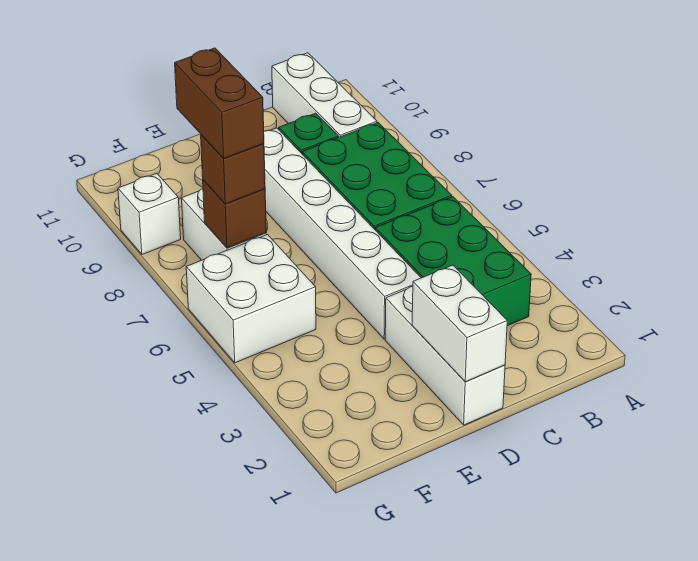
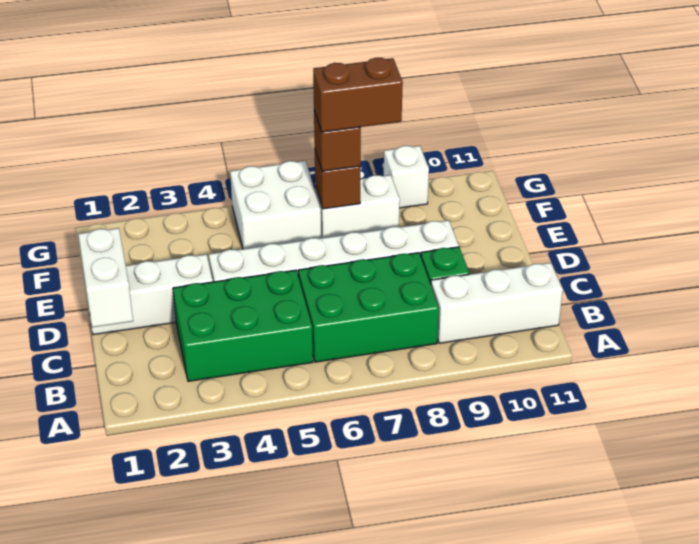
white 1x2 brick [412,265,507,382] -> white 1x2 brick turned to [78,228,133,327]

